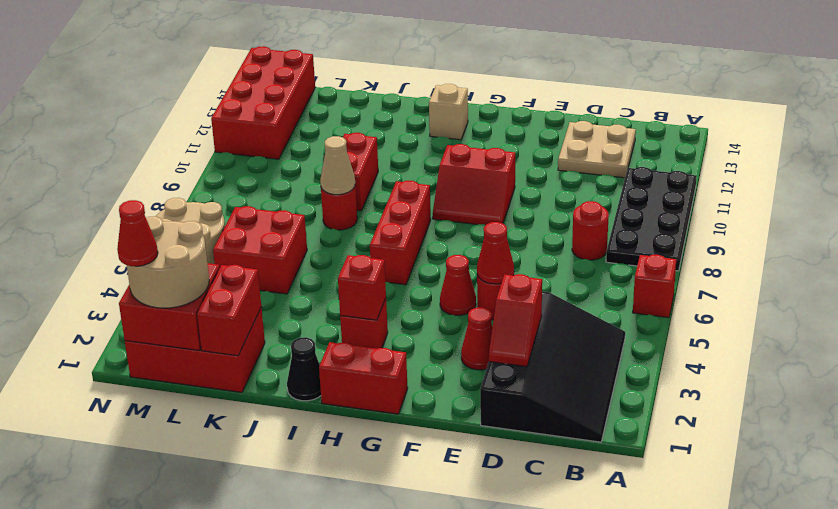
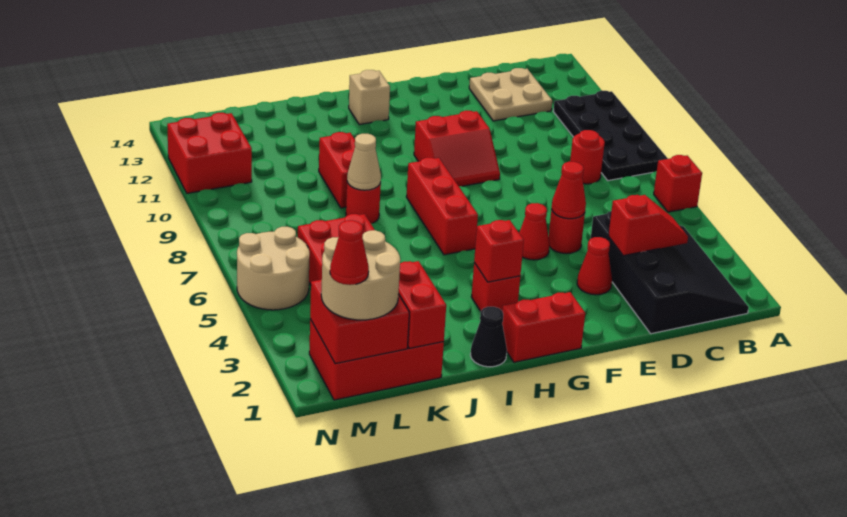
red 1x2 slope [489,274,542,367] -> red 1x2 slope turned to [608,195,688,256]
red 2x4 brick [211,46,315,159] -> red 2x2 brick [167,113,252,193]

